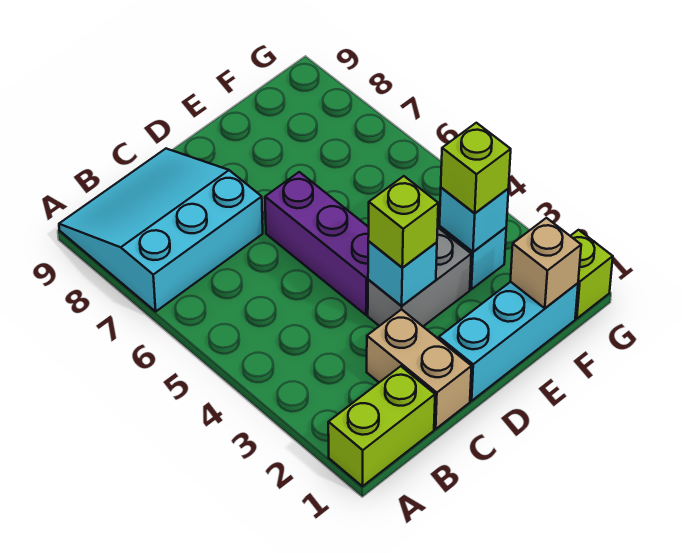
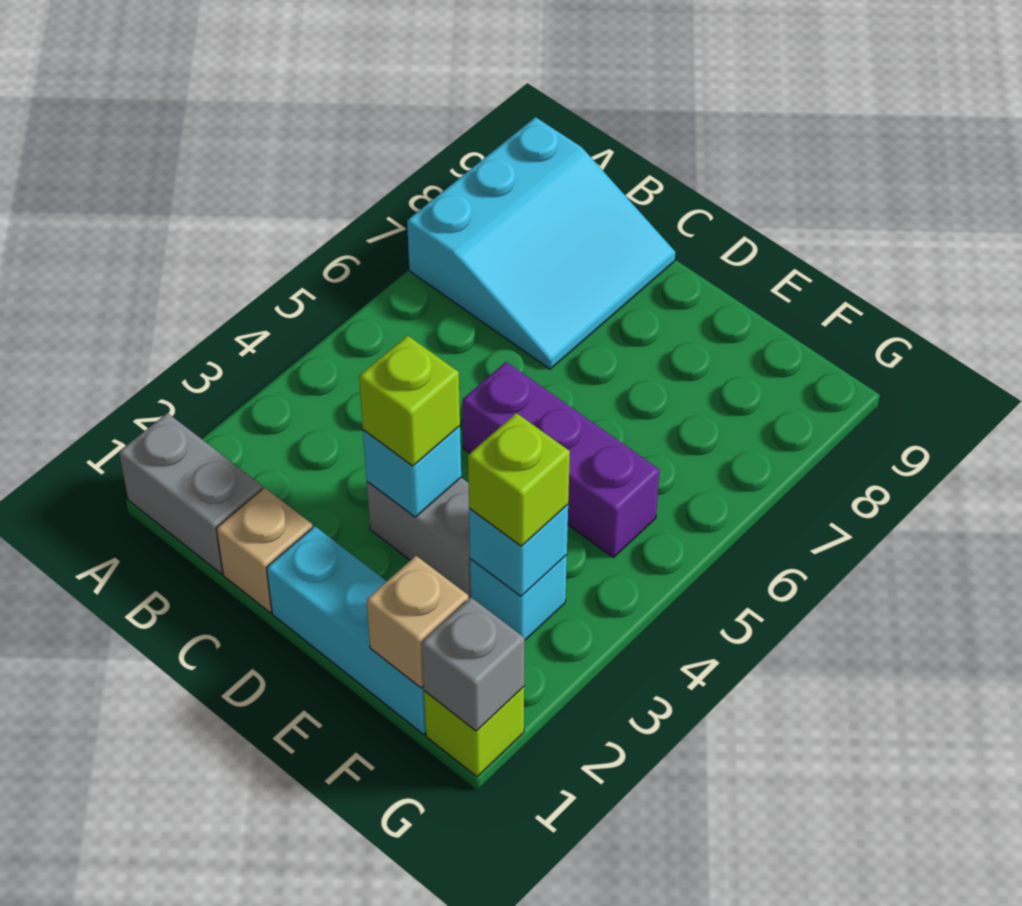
lime 1x2 brick [328,366,435,486] -> grey 1x2 brick [119,413,263,574]
cyan 3x3 slope [59,149,263,311] -> cyan 3x3 slope turned to [407,117,675,369]
tan 1x2 brick [367,309,472,429] -> tan 1x1 brick [216,488,313,613]
purple 1x3 brick [265,172,369,315] -> purple 1x3 brick turned to [462,362,660,557]
none -> grey 1x1 brick [422,598,525,731]

